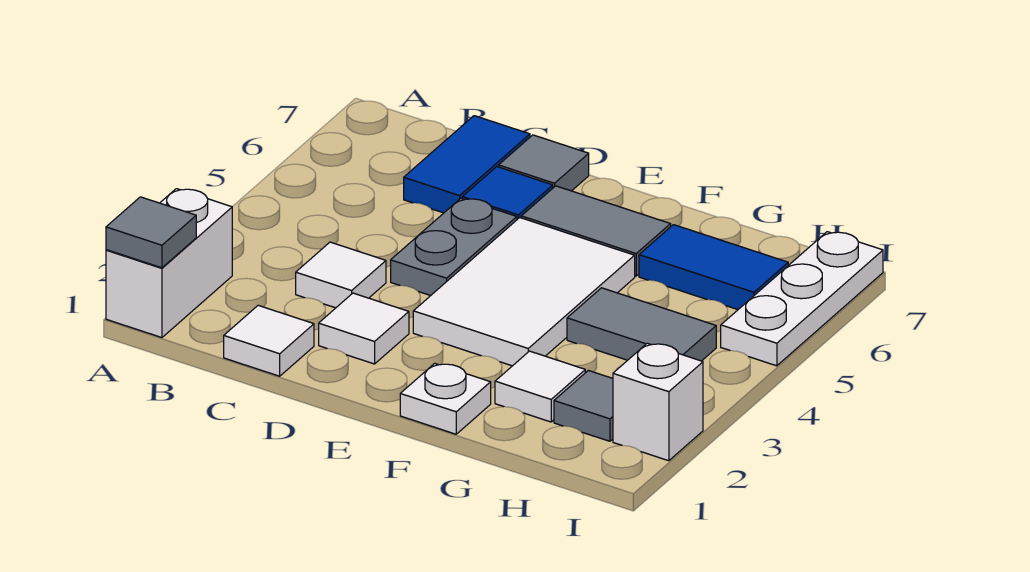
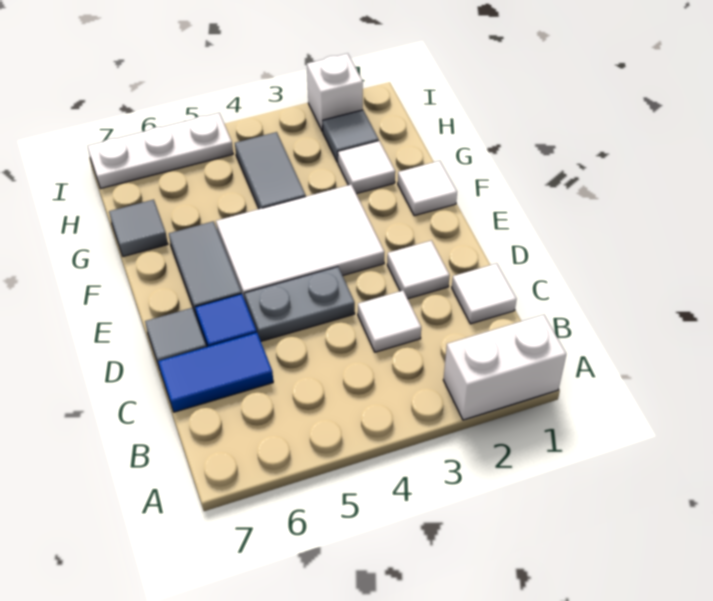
grey 1x1 tile [106,197,196,268] -> grey 1x1 tile moved to [109,200,168,257]
white 1x1 plate [400,363,491,434] -> white 1x1 tile [398,161,457,216]
blue 1x2 tile [639,225,788,310] -> none

